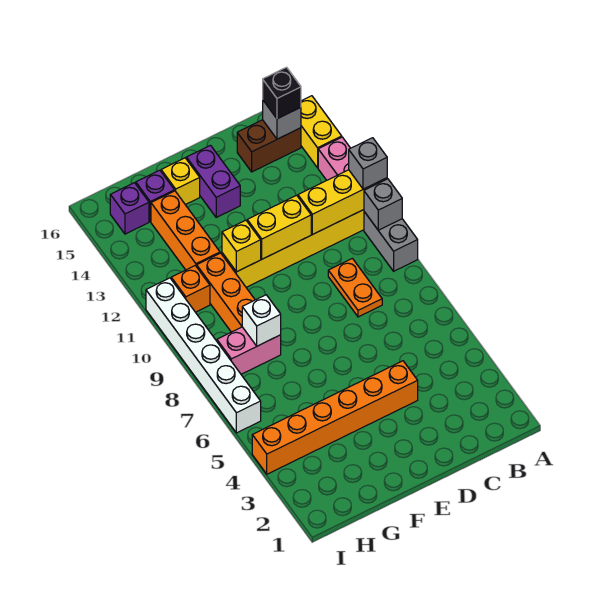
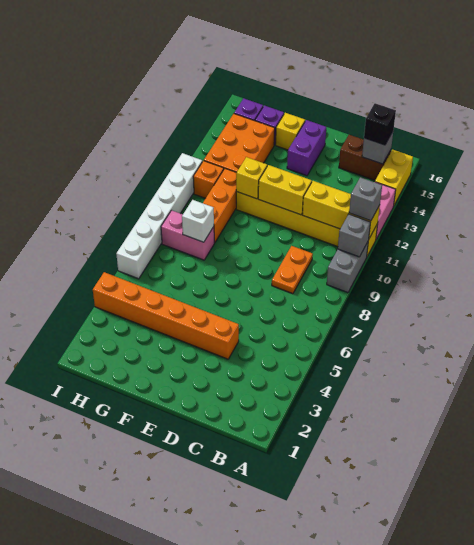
orange 1x3 brick [151,191,220,270] -> orange 2x3 brick [204,114,275,172]

